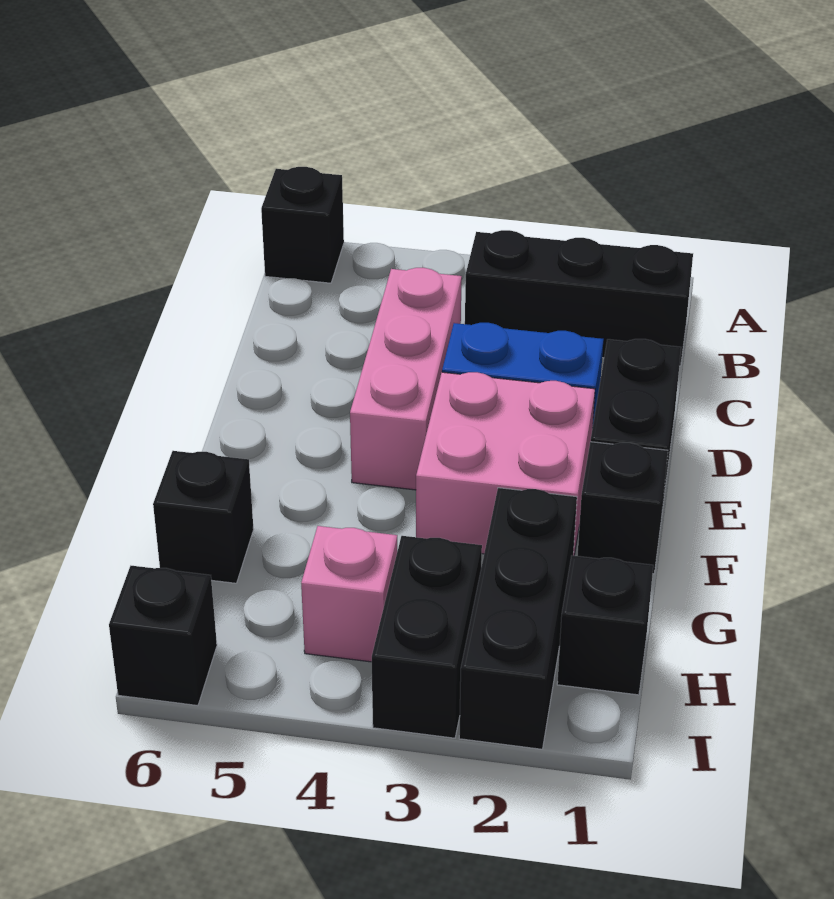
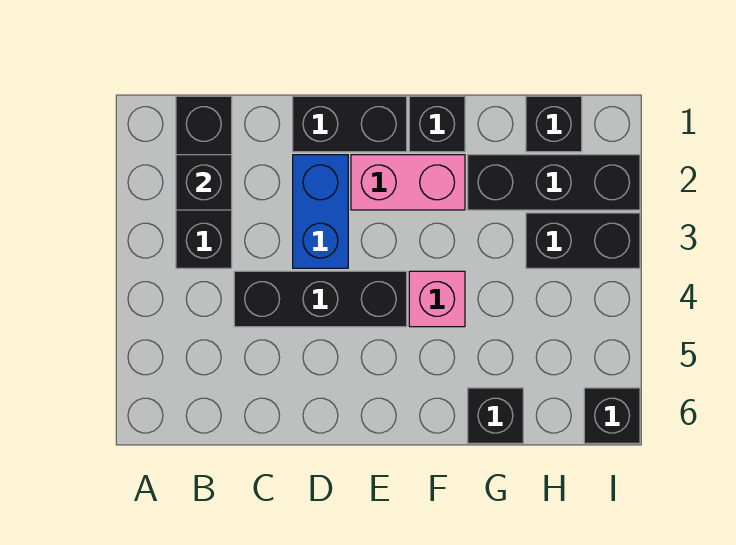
black 1x1 brick [261,167,344,283] -> black 1x1 brick moved to [176,155,232,210]
pink 1x3 brick [350,268,462,490] -> black 1x3 brick [234,271,407,327]
pink 2x2 brick [416,372,595,555] -> pink 1x2 brick [351,155,465,210]
pink 1x1 brick [301,526,397,662] -> pink 1x1 brick moved to [409,271,465,327]

